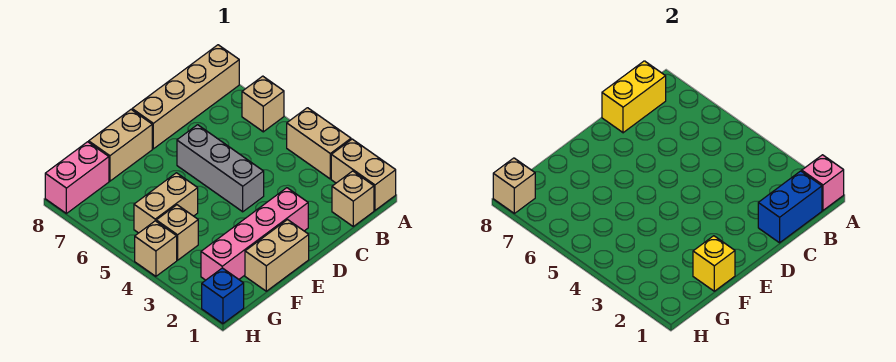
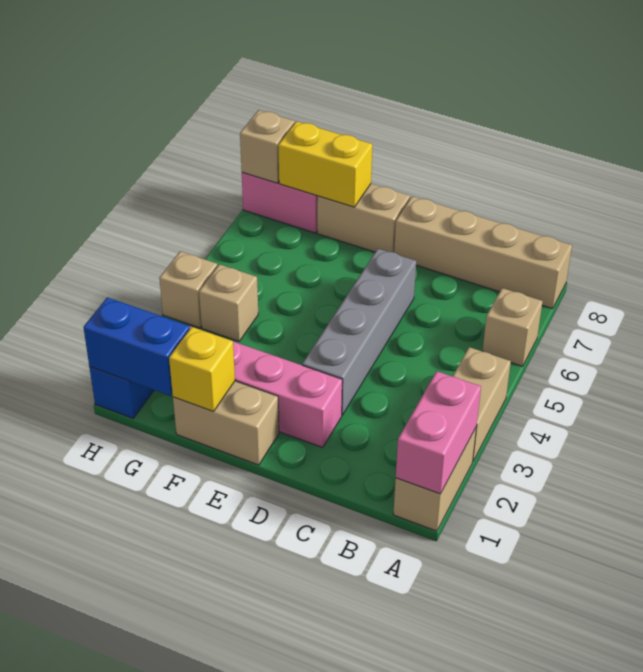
pink 1x1 brick [802,155,844,210] -> pink 1x2 brick [396,371,481,494]
tan 1x1 brick [332,171,374,226] -> none
blue 1x2 brick [758,171,822,243] -> blue 1x2 brick moved to [83,297,190,396]
yellow 1x2 brick [602,61,666,133] -> yellow 1x2 brick moved to [278,121,372,207]
grey 1x3 brick [177,125,264,212] -> grey 1x4 brick [302,249,416,415]
tan 1x2 brick [134,173,198,233] -> none

